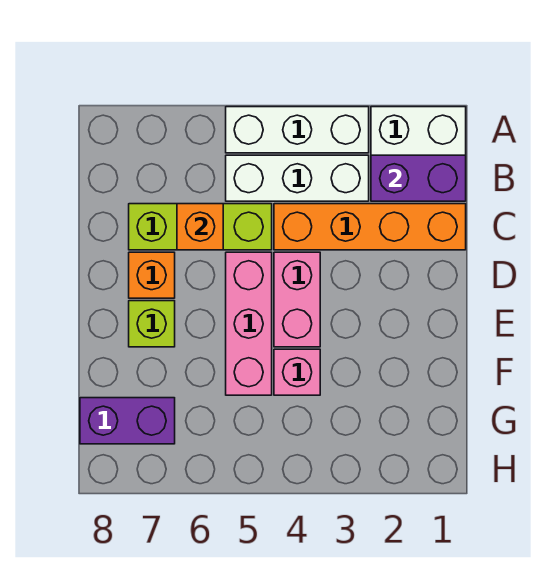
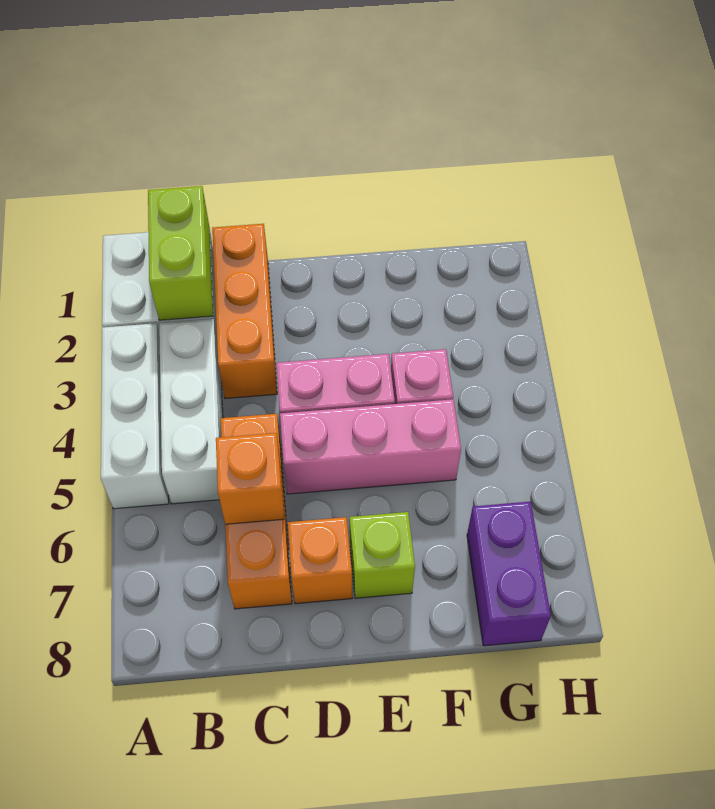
purple 1x2 brick [371,155,466,201] -> lime 1x2 brick [148,186,213,320]
orange 1x4 brick [274,204,466,250] -> orange 1x3 brick [212,224,277,398]
lime 1x3 brick [129,204,272,250] -> orange 1x3 brick [221,414,292,609]

